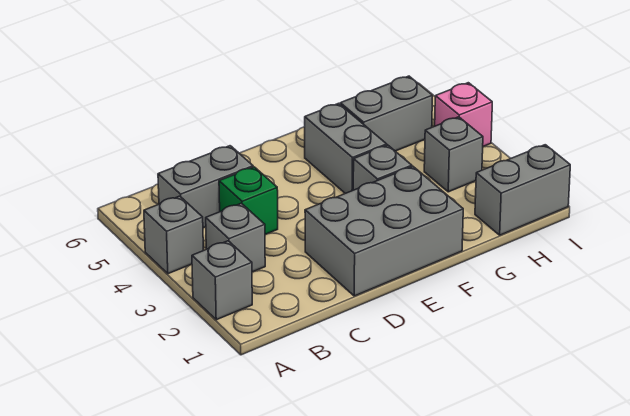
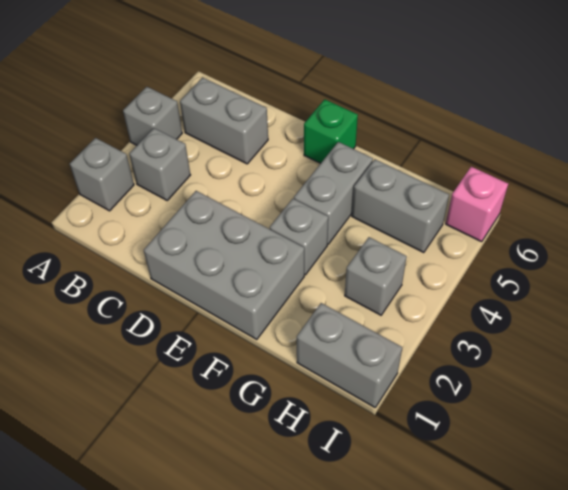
green 1x1 brick [219,167,278,235] -> green 1x1 brick moved to [304,99,358,163]
pink 1x1 brick [435,83,492,146] -> pink 1x1 brick moved to [446,167,508,242]

